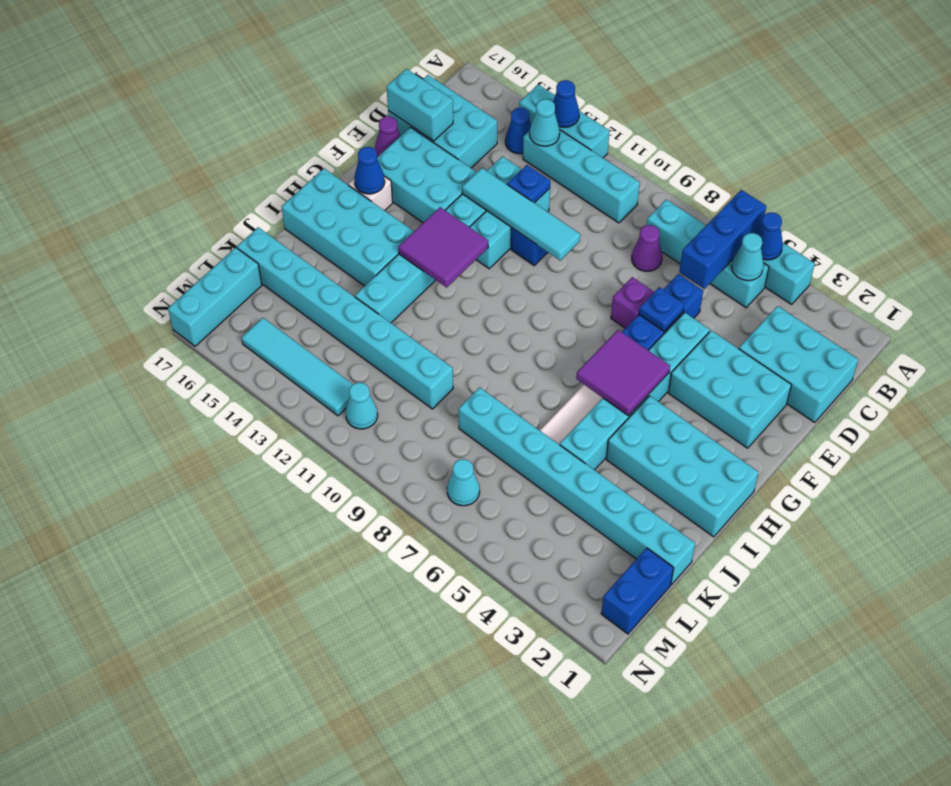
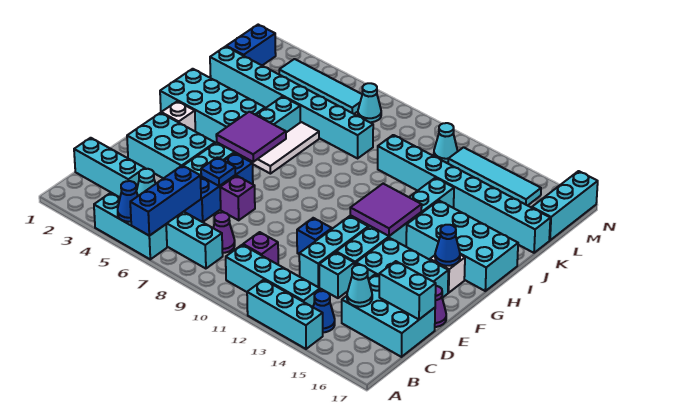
blue 1x1 cone [553,80,579,127] -> none
cyan 1x1 cone [530,99,560,146] -> cyan 1x1 cone moved to [347,265,372,307]
cyan 2x3 brick [739,306,858,423] -> cyan 1x3 brick [74,138,145,197]
none -> purple 1x1 brick [243,232,278,264]
blue 1x1 plate [507,165,550,203] -> none
cyan 1x4 tile [462,168,580,260] -> cyan 1x4 tile moved to [279,59,362,114]
none -> white 1x1 brick [161,101,195,131]

